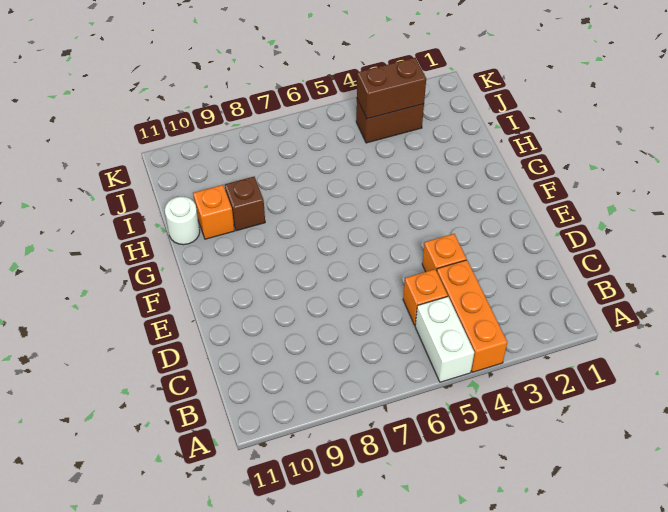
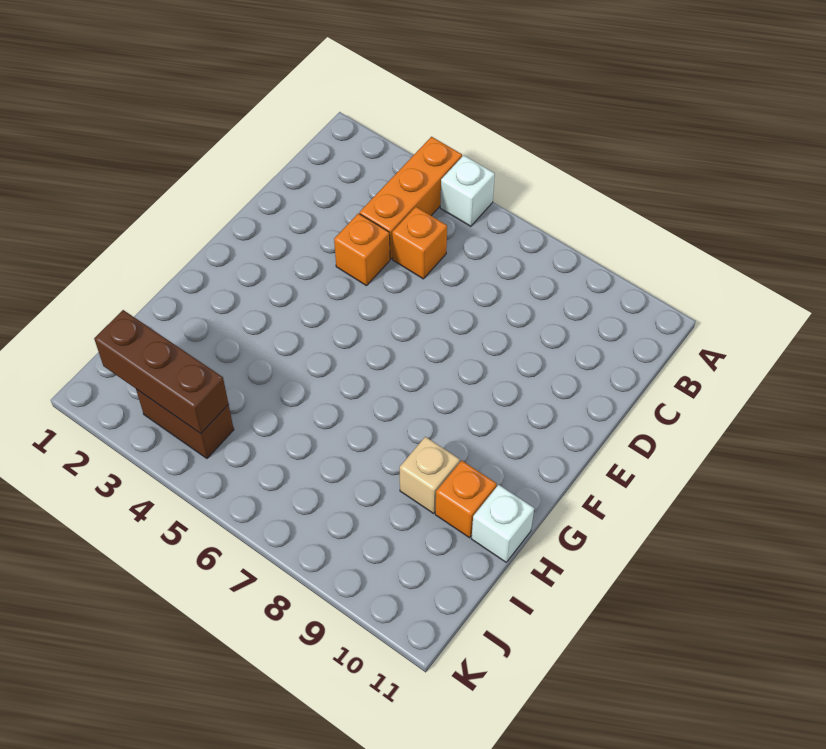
white 1x2 brick [415,297,474,382] -> white 1x1 brick [440,155,495,226]
brown 1x1 brick [225,177,265,231] -> tan 1x1 brick [400,437,460,513]
white 1x1 round brick [165,197,200,245] -> white 1x1 brick [471,485,534,562]
brown 1x2 brick [357,58,426,119] -> brown 1x3 brick [94,310,228,434]

